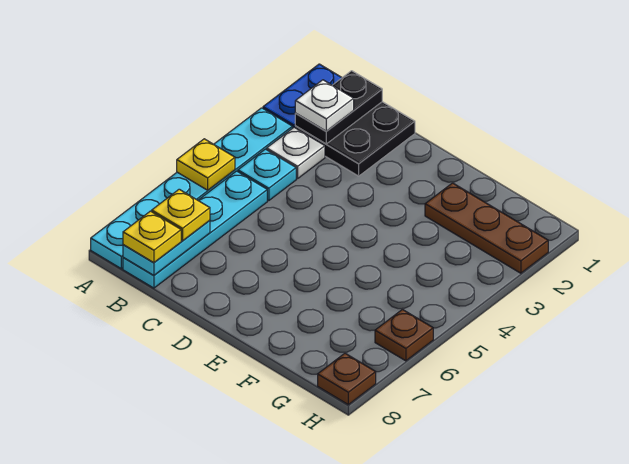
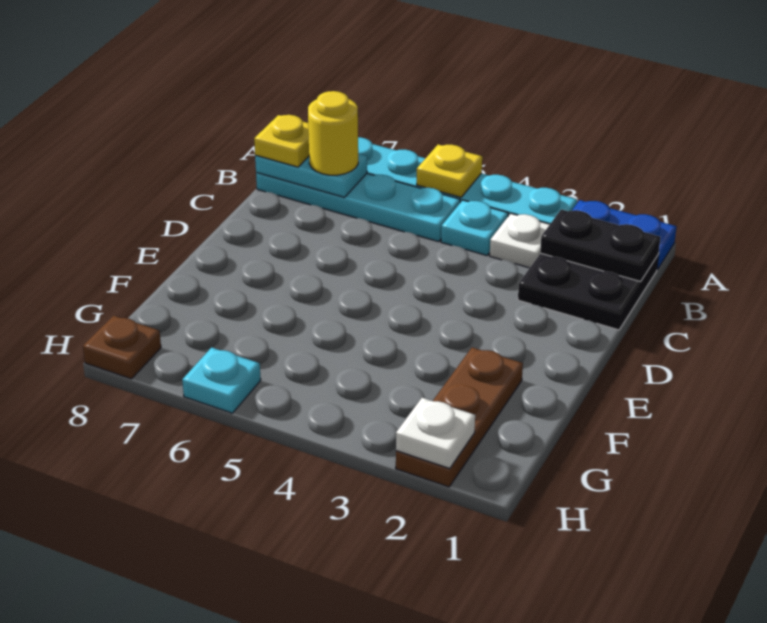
white 1x1 plate [295,80,354,131] -> white 1x1 plate moved to [396,398,475,469]
yellow 1x1 plate [152,189,210,241] -> yellow 1x1 round brick [308,91,358,175]
brown 1x1 plate [375,310,433,361] -> cyan 1x1 plate [182,347,261,413]

